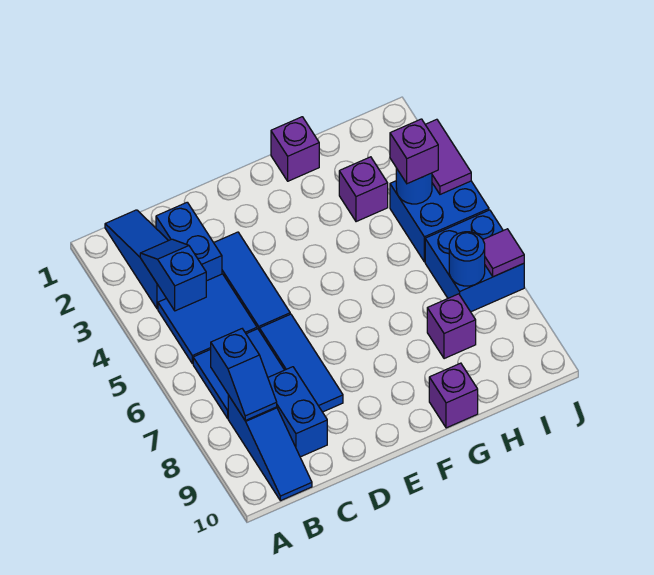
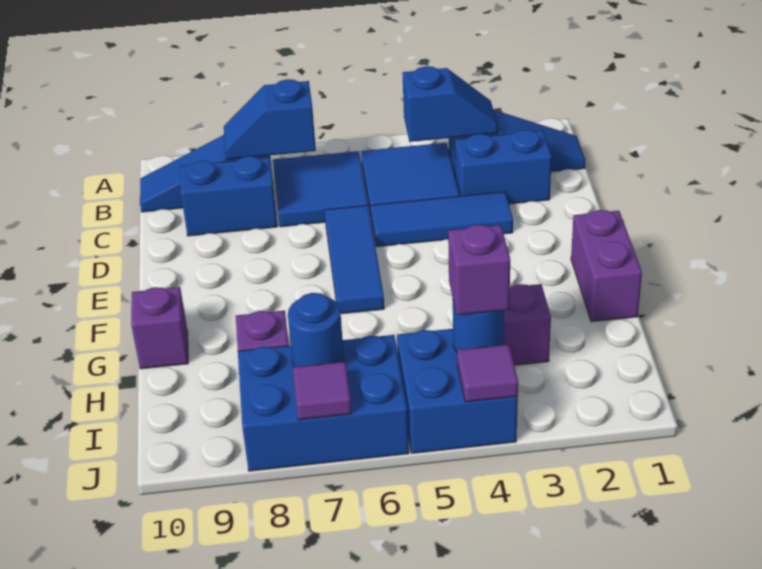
blue 1x3 tile [259,314,343,412] -> blue 1x3 tile turned to [325,205,384,314]
purple 1x1 brick [271,117,319,181] -> purple 1x2 brick [571,210,642,322]
blue 2x2 brick [425,210,524,312] -> blue 2x3 brick [238,335,409,471]
purple 1x2 tile [425,119,471,194] -> purple 1x1 tile [457,345,518,402]

